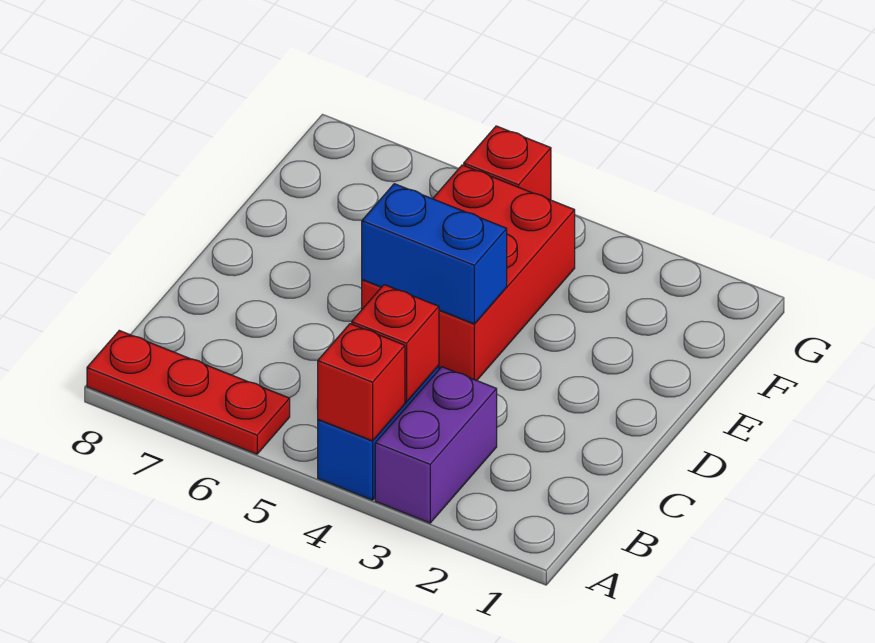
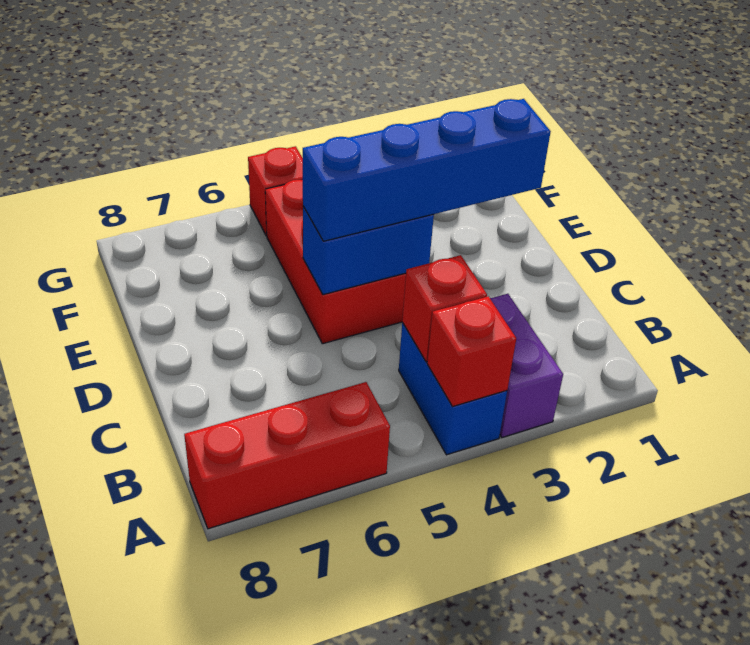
red 1x3 plate [87,331,290,454] -> red 1x3 brick [184,382,390,529]
none -> blue 1x4 brick [303,99,551,241]

